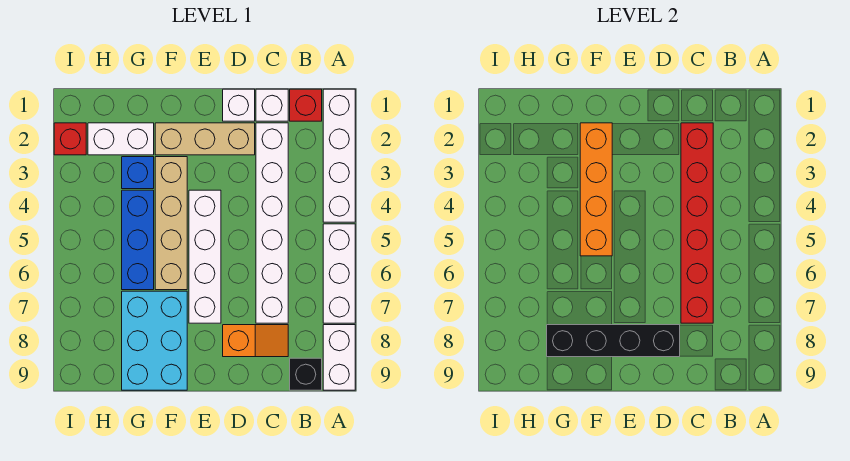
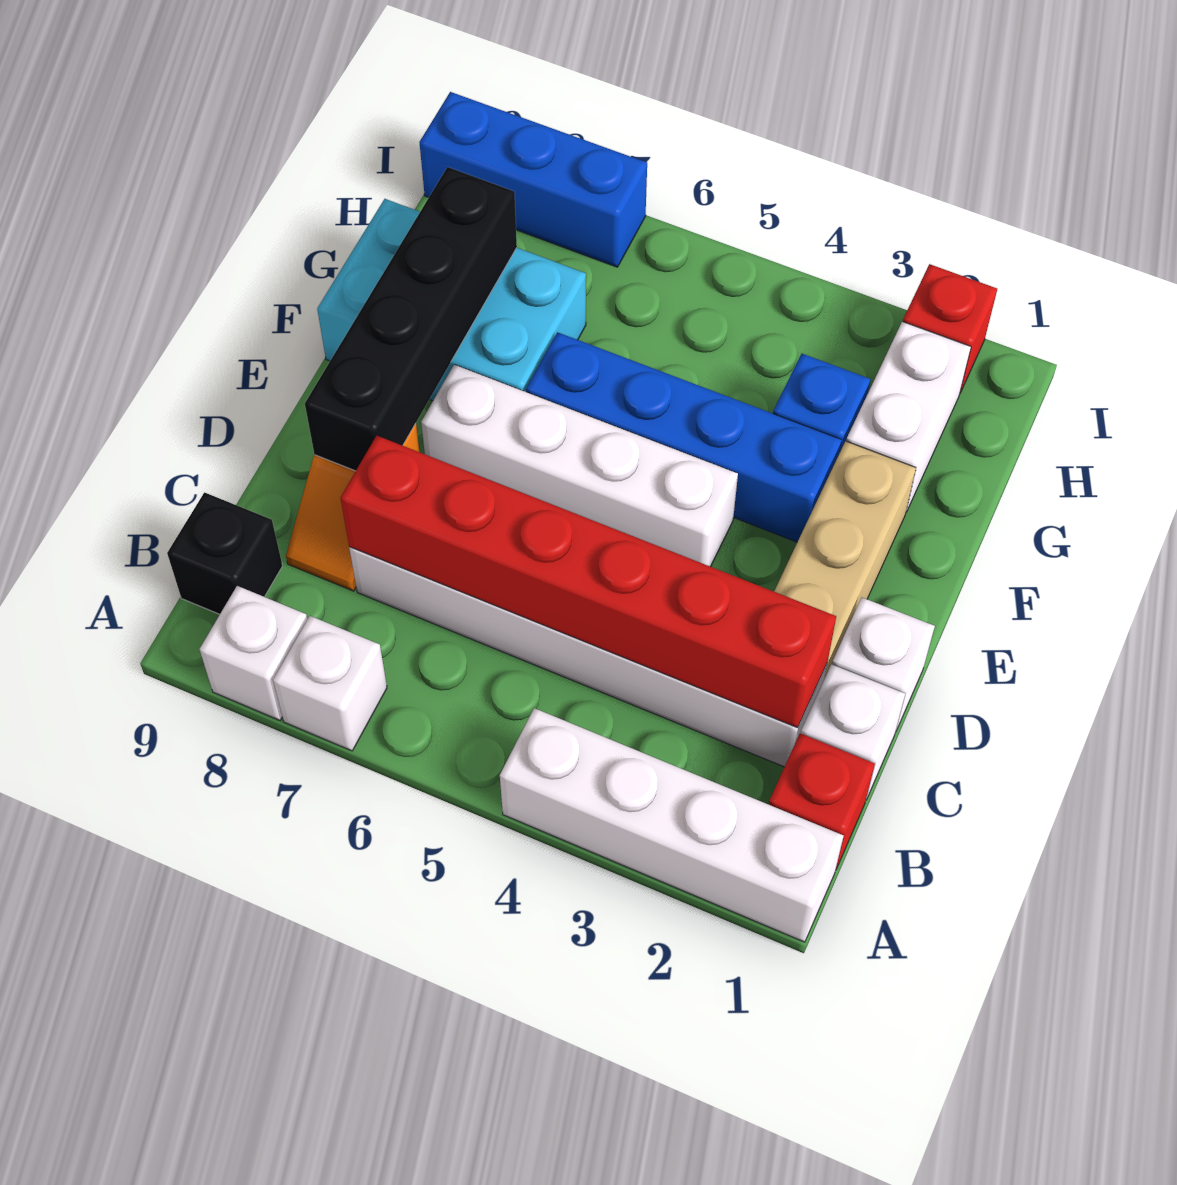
white 1x3 brick [323,224,355,323] -> white 1x1 brick [273,616,387,751]
white 1x2 brick [323,325,355,390] -> white 1x1 brick [199,586,307,720]
orange 1x4 brick [580,123,612,256] -> none
tan 1x4 brick [155,157,187,290] -> blue 1x4 brick [526,332,842,542]
blue 1x3 brick [122,190,154,290] -> blue 1x3 brick moved to [419,92,647,267]

